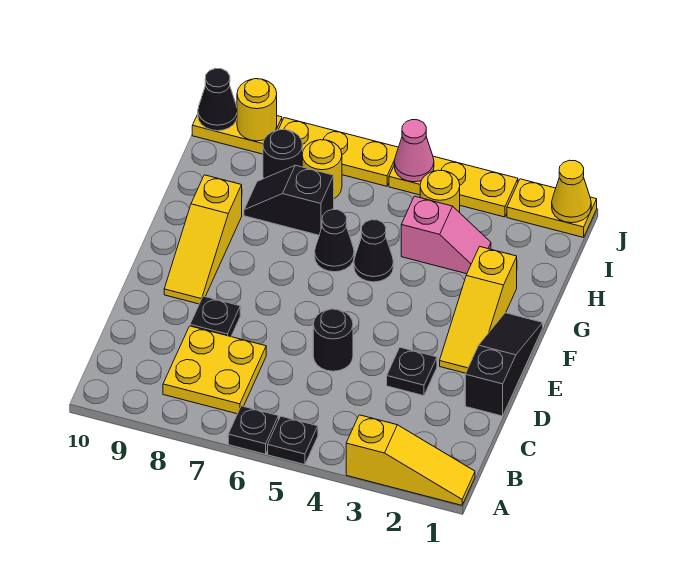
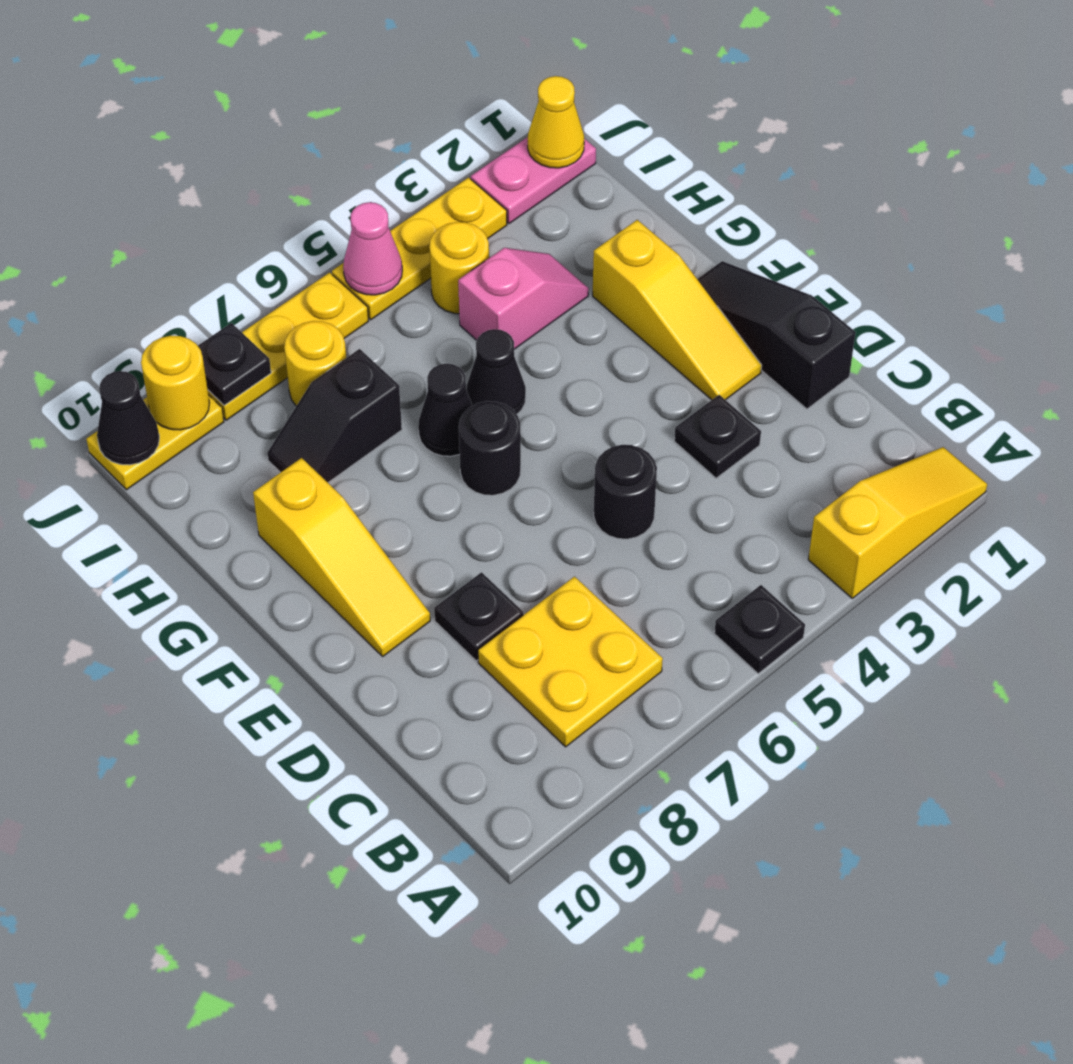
black 1x1 plate [228,406,279,454] -> black 1x1 plate moved to [198,323,271,405]
black 1x1 round brick [263,130,303,179] -> black 1x1 round brick moved to [459,401,521,495]
yellow 1x2 plate [507,179,597,237] -> pink 1x2 plate [471,137,596,224]

